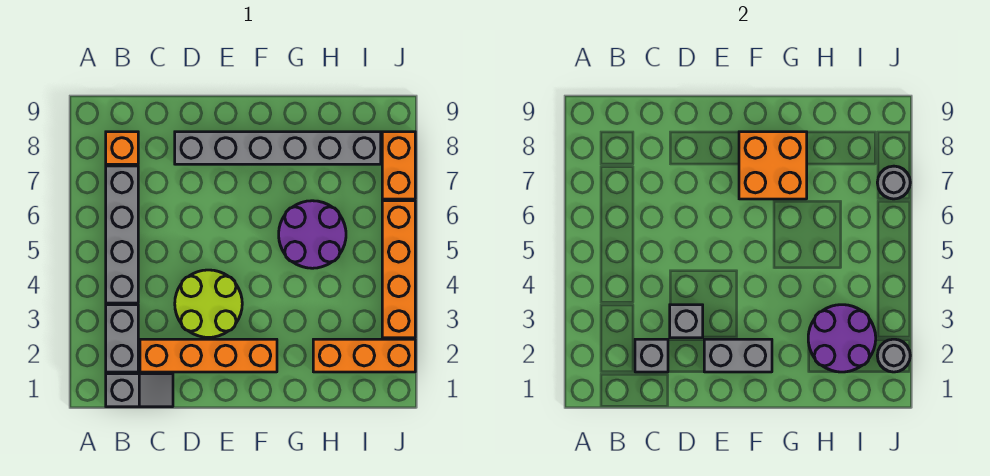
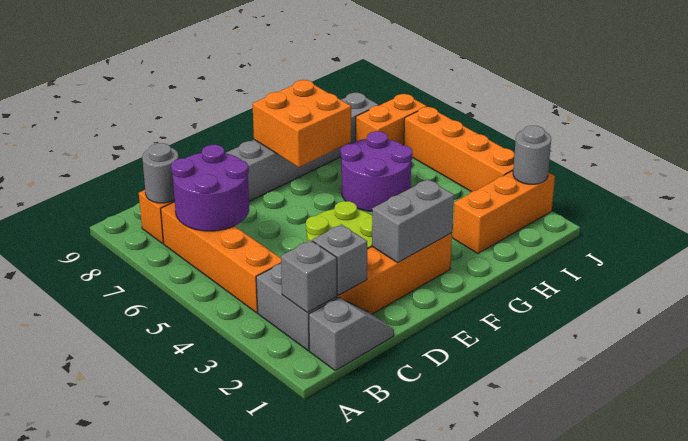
grey 1x4 brick [106,166,138,303] -> orange 1x4 brick [161,202,281,313]
grey 1x1 brick [670,305,703,338] -> grey 1x1 brick moved to [281,240,337,313]
purple 2x2 round brick [808,305,876,372] -> purple 2x2 round brick moved to [171,145,249,231]
orange 1x2 brick [382,132,415,199] -> orange 1x2 brick turned to [356,94,427,145]
grey 1x1 round brick [877,166,910,199] -> grey 1x1 round brick moved to [142,143,179,203]

